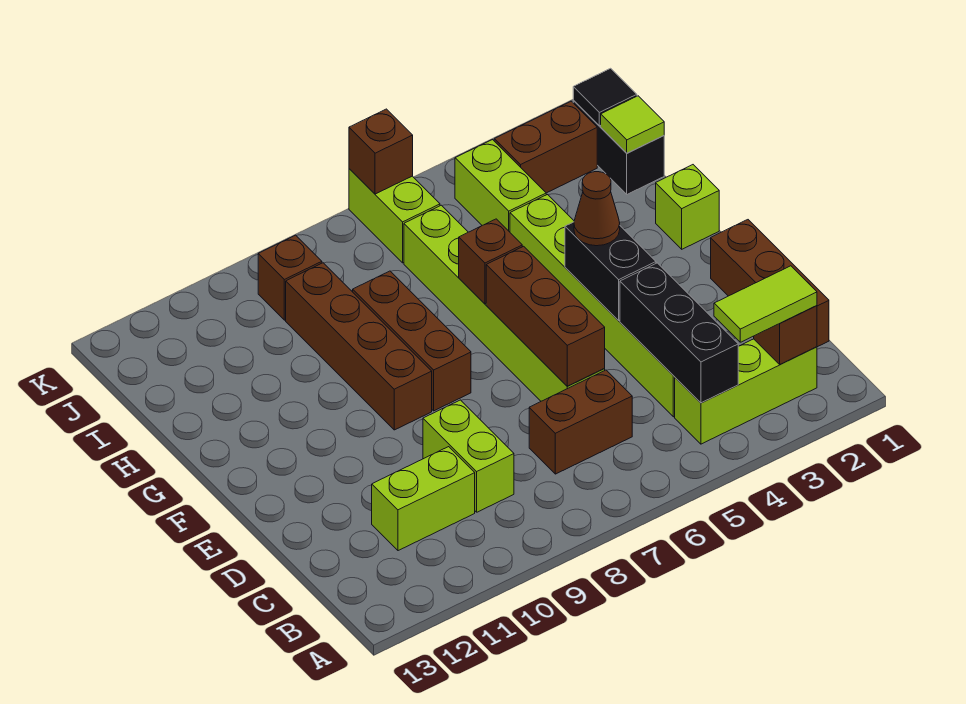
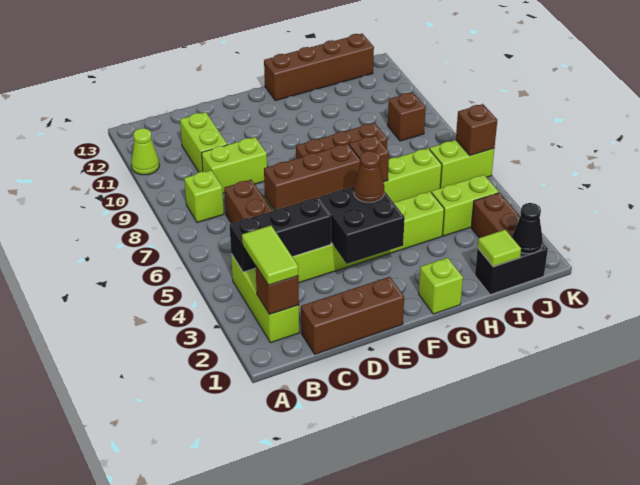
none -> lime 1x1 cone [131,128,159,175]
none -> lime 1x1 brick [184,170,224,223]
black 1x2 brick [565,222,656,321] -> black 2x2 brick [319,186,405,264]
brown 1x4 brick [286,263,432,430] -> brown 1x4 brick moved to [264,34,374,101]
black 1x1 tile [573,68,637,126] -> black 1x1 cone [512,203,543,254]

